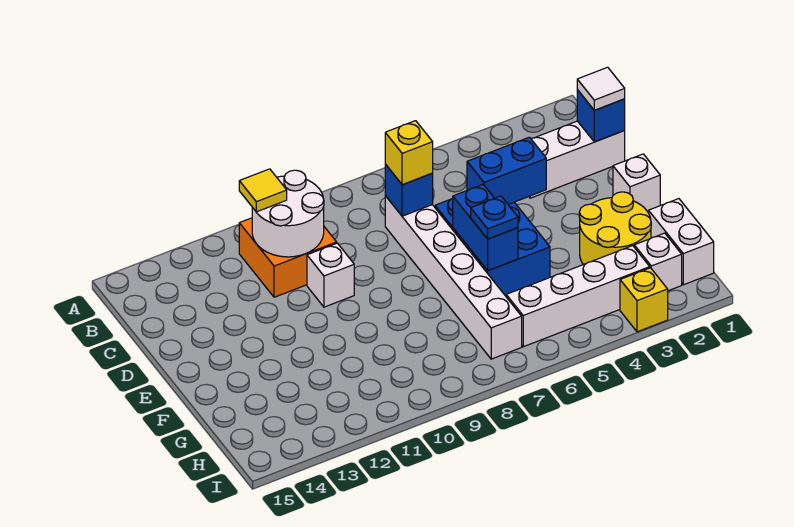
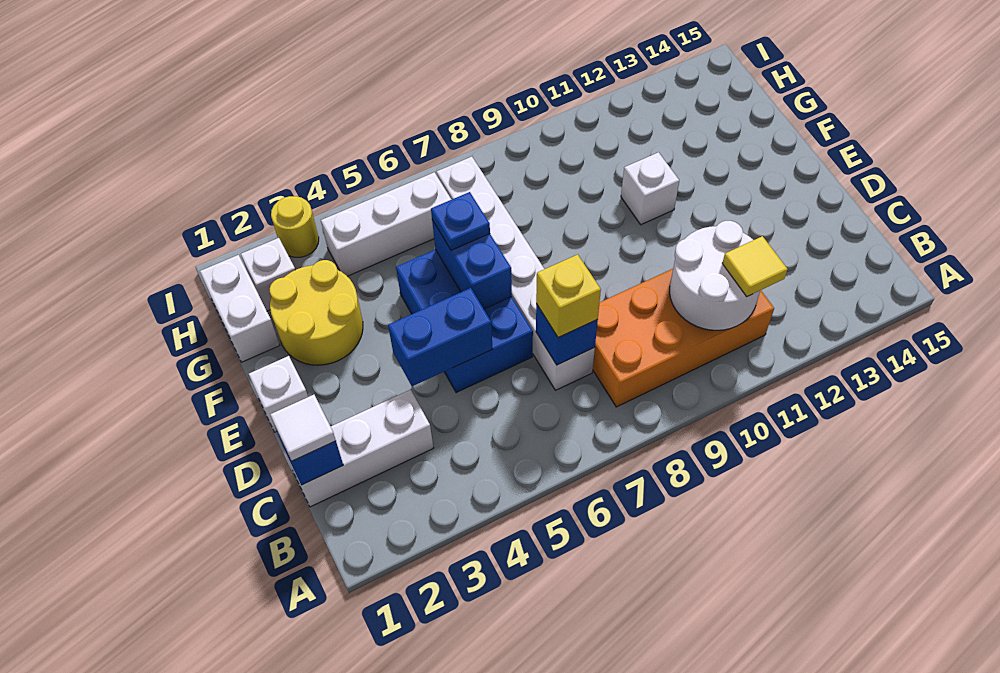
orange 2x2 brick [239,218,337,297] -> orange 2x4 brick [593,269,774,407]
white 1x1 brick [307,243,354,307] -> white 1x1 brick moved to [621,152,679,225]
white 1x4 brick [506,246,650,347] -> white 1x3 brick [321,172,452,276]
yellow 1x1 brick [620,268,668,332] -> yellow 1x1 round brick [271,196,319,257]

